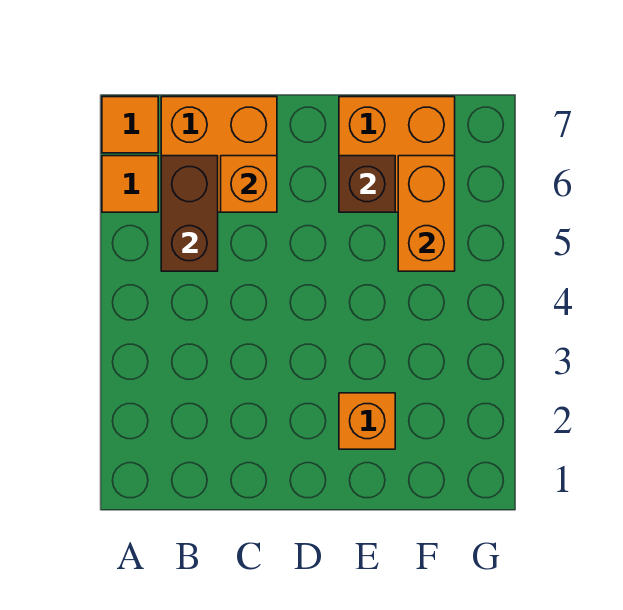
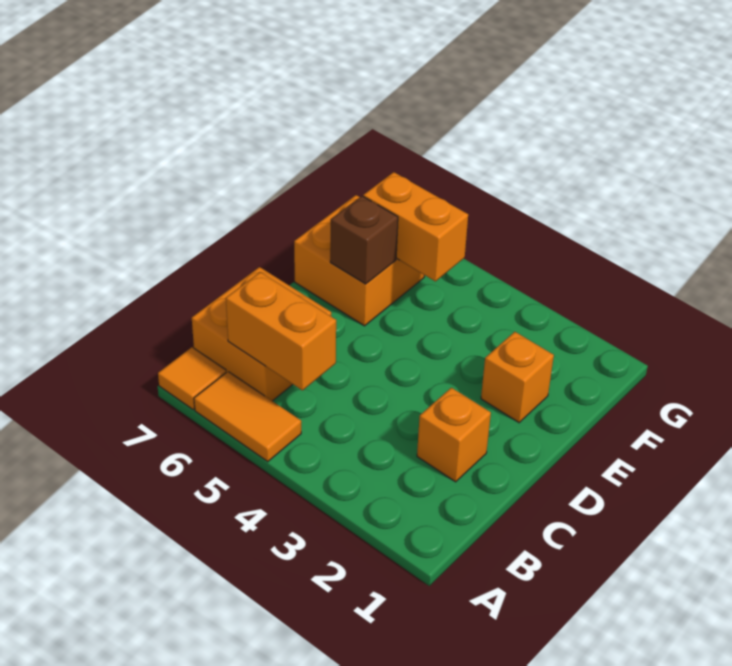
orange 1x1 tile [102,156,158,212] -> orange 1x2 tile [194,372,301,462]
brown 1x2 brick [161,156,218,271] -> orange 1x2 brick [226,272,336,390]
orange 1x1 brick [221,156,277,212] -> orange 1x1 brick moved to [417,388,491,482]

